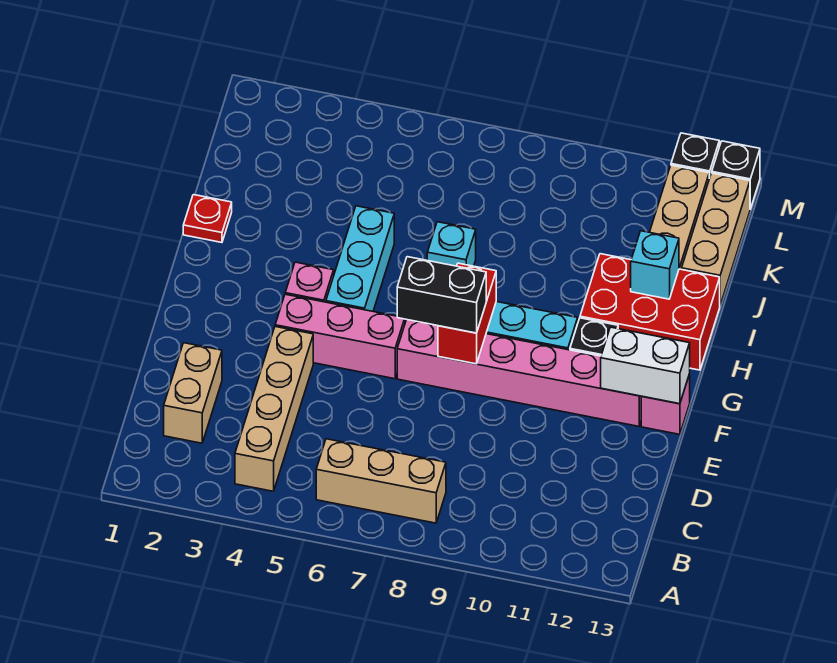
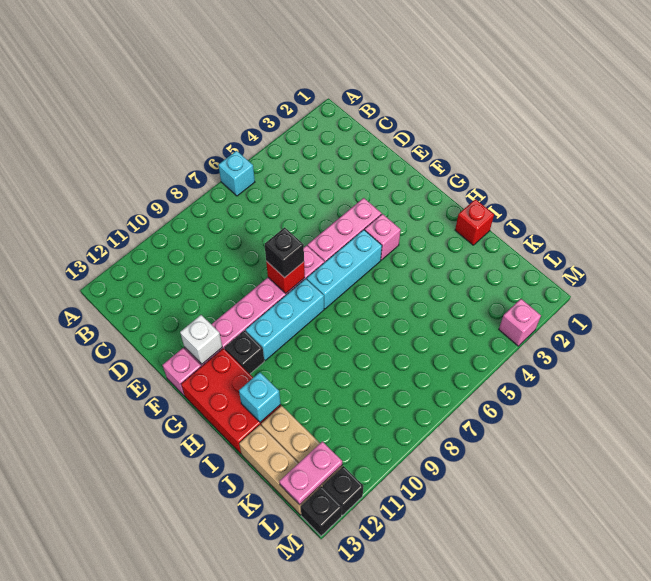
tan 1x4 brick [235,327,313,491] -> none
tan 1x3 brick [316,439,446,523] -> none
tan 1x2 brick [164,343,222,443] -> none
black 1x2 brick [397,257,486,333] -> black 1x1 brick [265,227,304,278]
red 1x2 brick [438,263,496,364] -> red 1x1 brick [266,261,305,294]
white 1x2 brick [601,327,690,404] -> white 1x1 brick [180,315,222,364]
cyan 1x3 brick [326,206,394,311] -> cyan 1x3 brick turned to [307,230,382,309]
red 2x3 brick [580,254,720,370] -> red 2x3 brick turned to [181,348,281,454]
red 1x1 plate [183,195,232,242] -> red 1x1 brick [455,199,494,245]
cyan 1x1 brick [427,222,476,266] -> cyan 1x1 brick moved to [218,151,255,196]
none -> pink 1x2 plate [279,441,342,505]
none -> pink 1x1 brick [499,299,541,346]

